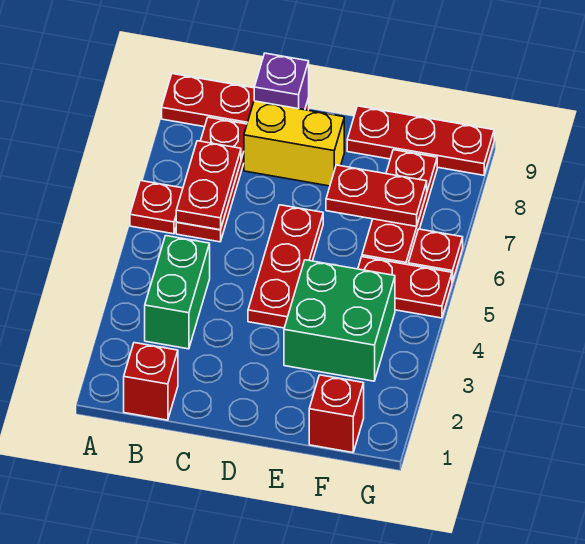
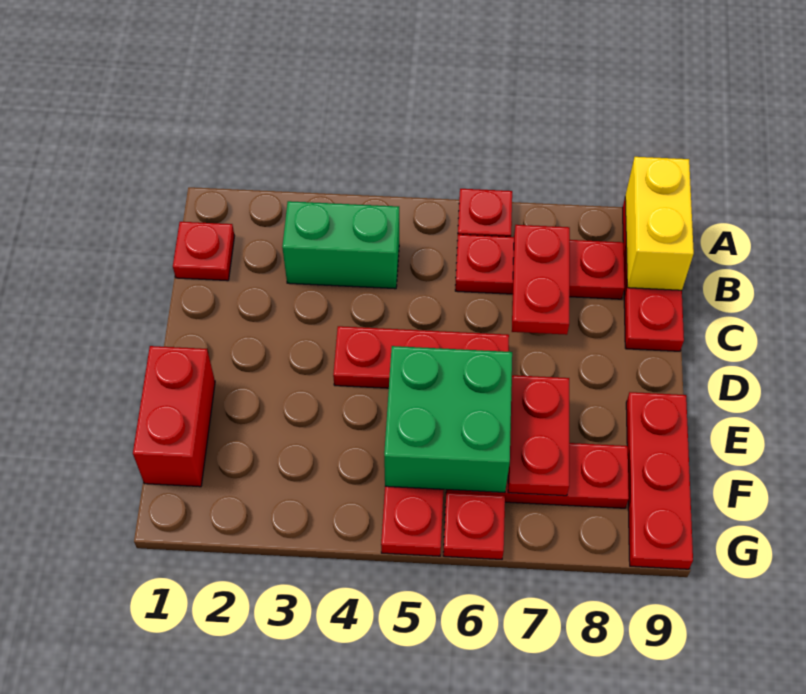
red 1x1 brick [124,343,178,420] -> red 1x1 plate [173,222,234,281]
red 1x2 plate [176,141,241,230] -> red 1x2 plate turned to [512,225,570,335]
yellow 1x2 brick [244,101,344,186] -> yellow 1x2 brick moved to [625,157,694,290]
purple 1x1 brick [254,53,309,110] -> none
green 2x2 brick [284,260,395,381] -> green 2x2 brick moved to [384,346,512,493]
red 1x1 brick [309,375,364,453] -> red 1x2 brick [133,346,215,487]

